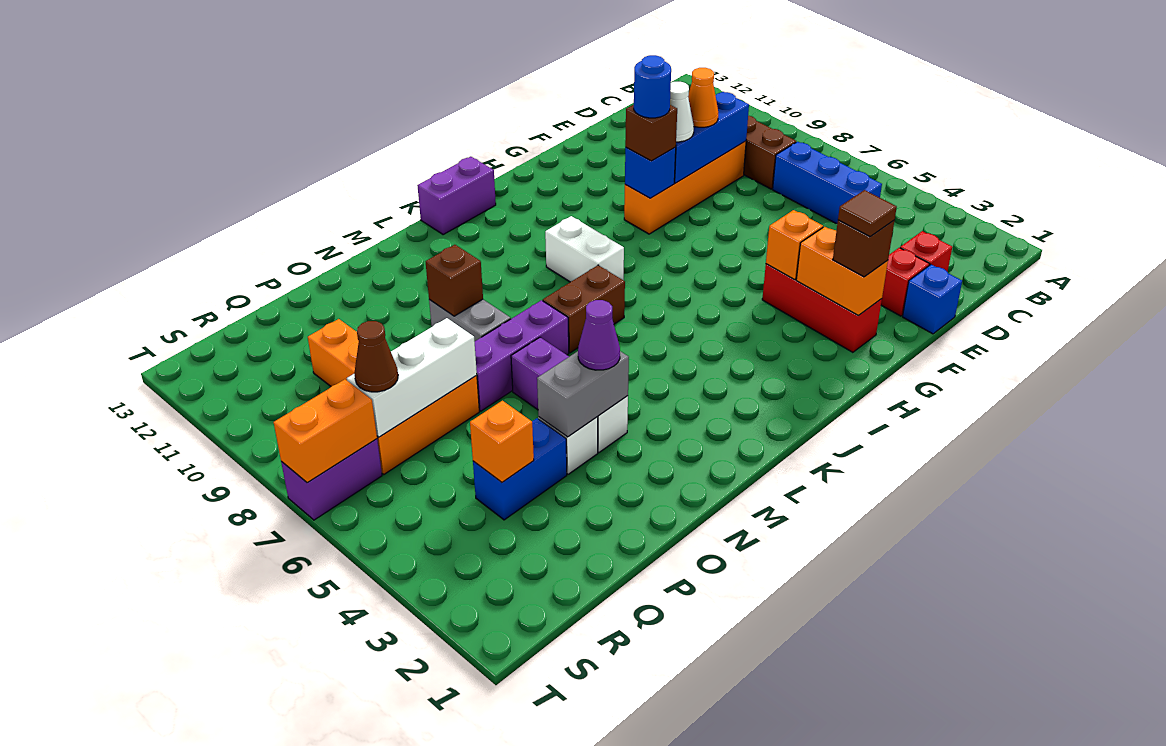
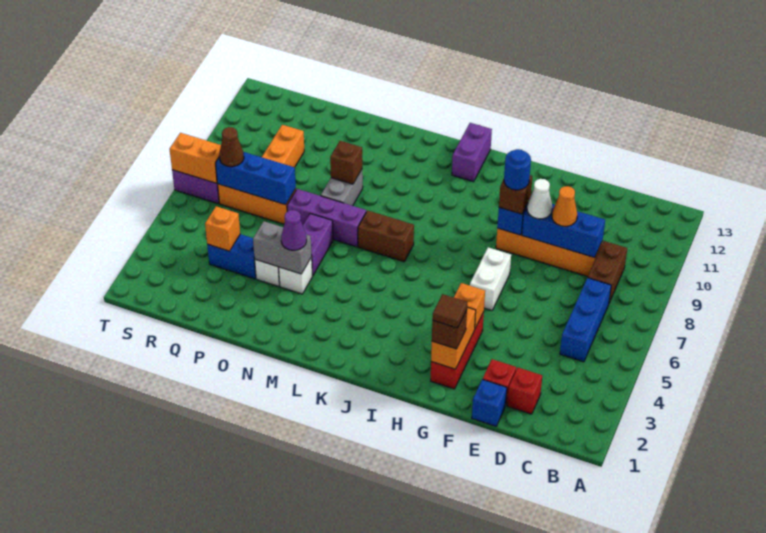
white 1x2 brick [545,216,624,282] -> white 1x2 brick moved to [470,247,511,311]
purple 1x2 brick [417,157,496,235] -> purple 1x2 brick turned to [452,123,492,182]
white 1x3 brick [347,318,477,437] -> blue 1x3 brick [216,152,296,205]

